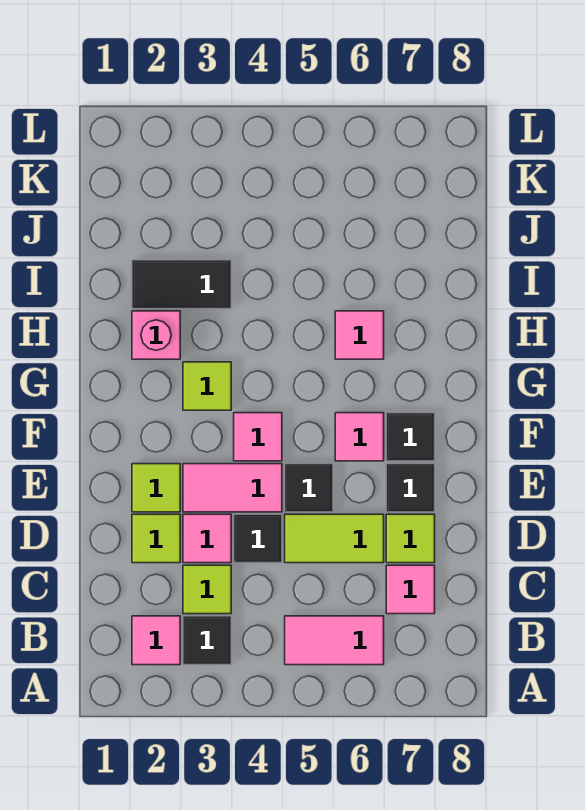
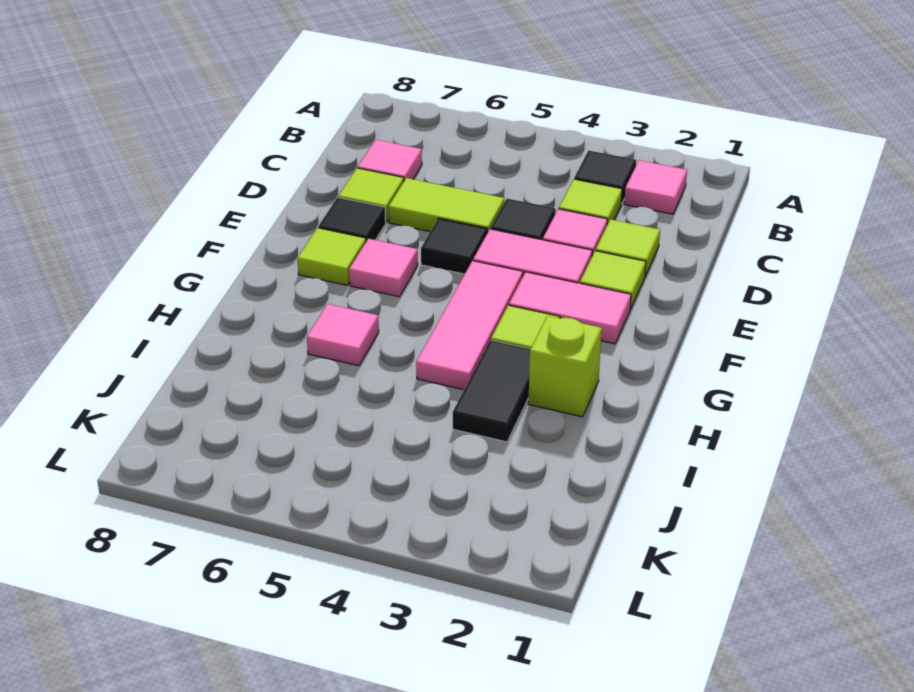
pink 1x2 tile [285,616,384,665] -> pink 1x2 tile moved to [509,272,631,344]
pink 1x1 tile [234,413,282,461] -> pink 1x3 tile [416,261,523,390]
black 1x1 tile [386,413,435,461] -> lime 1x1 tile [297,228,366,285]
pink 1x1 brick [132,311,180,359] -> lime 1x1 brick [528,316,602,417]
black 1x2 tile [132,260,231,309] -> black 1x2 tile turned to [453,340,531,442]

